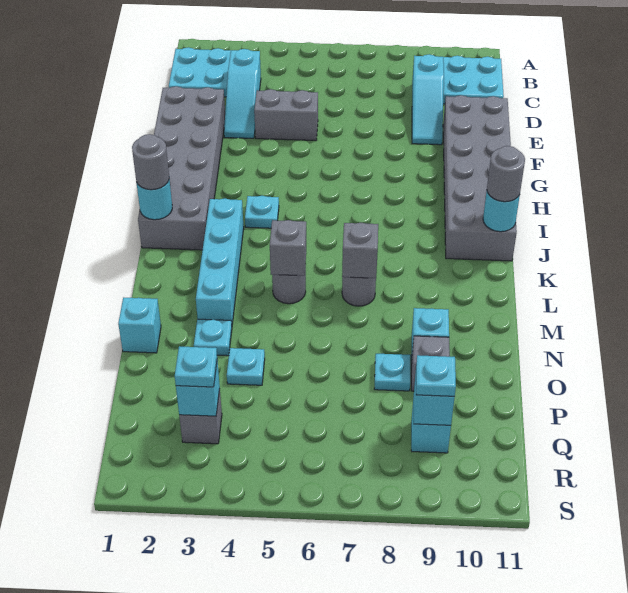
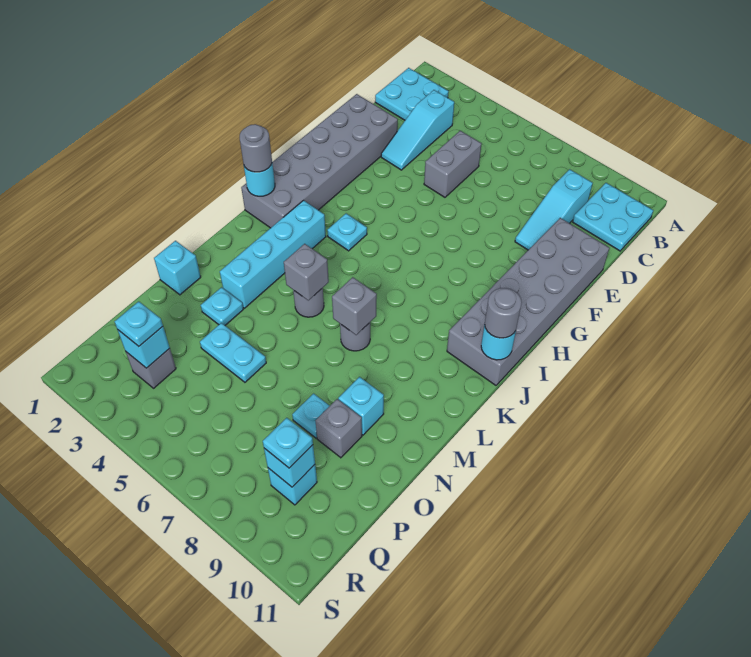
grey 1x2 brick [254,89,318,141] -> grey 1x2 brick turned to [424,131,482,197]
cyan 1x1 plate [227,348,265,385] -> cyan 1x2 plate [200,323,266,382]

